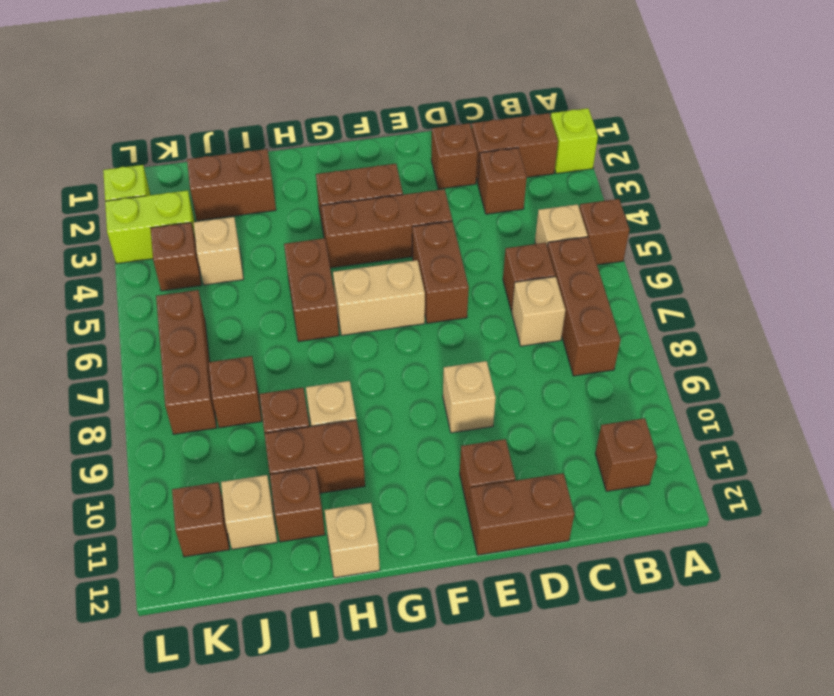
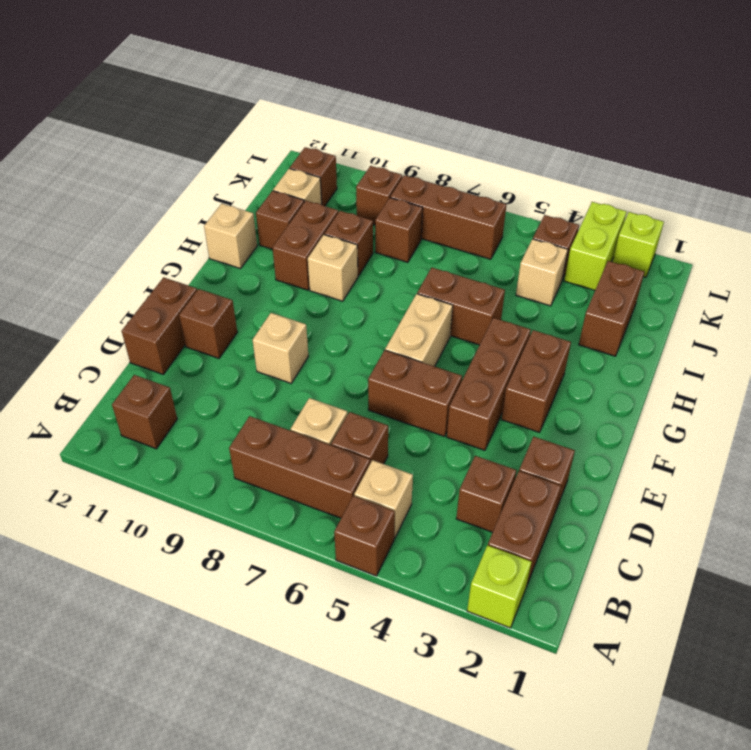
none -> brown 1x1 brick [356,166,402,225]

